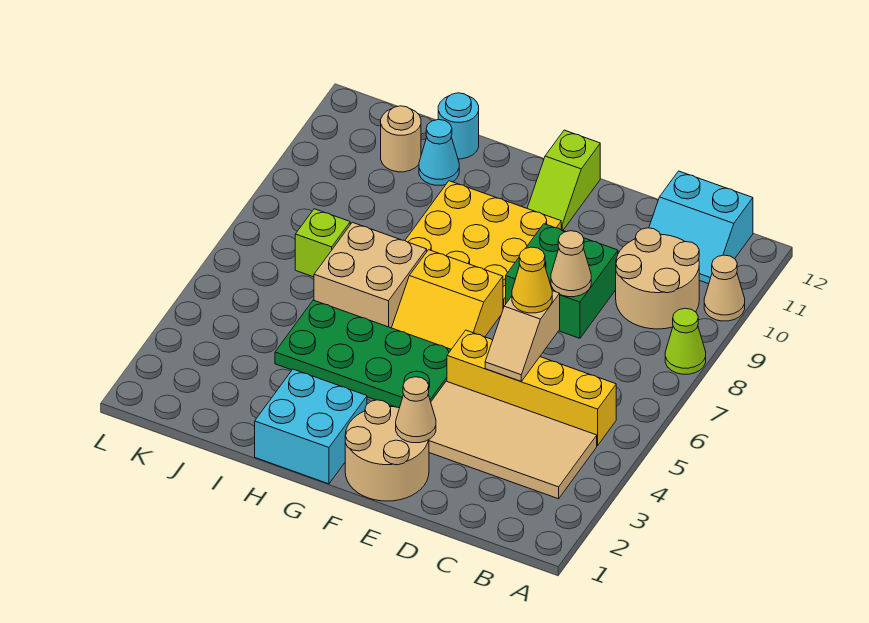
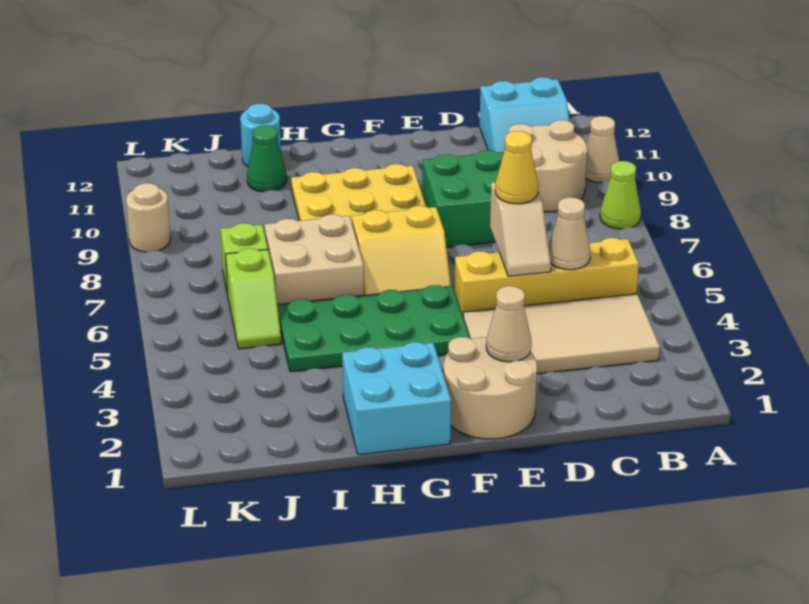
tan 1x1 cone [551,231,591,297] -> tan 1x1 cone moved to [548,197,591,270]
lime 1x2 slope [527,130,600,230] -> lime 1x2 slope moved to [226,248,281,349]
cyan 1x1 cone [419,120,459,185] -> green 1x1 cone [247,125,287,192]
tan 1x1 round brick [381,106,421,172] -> tan 1x1 round brick moved to [126,183,171,252]

